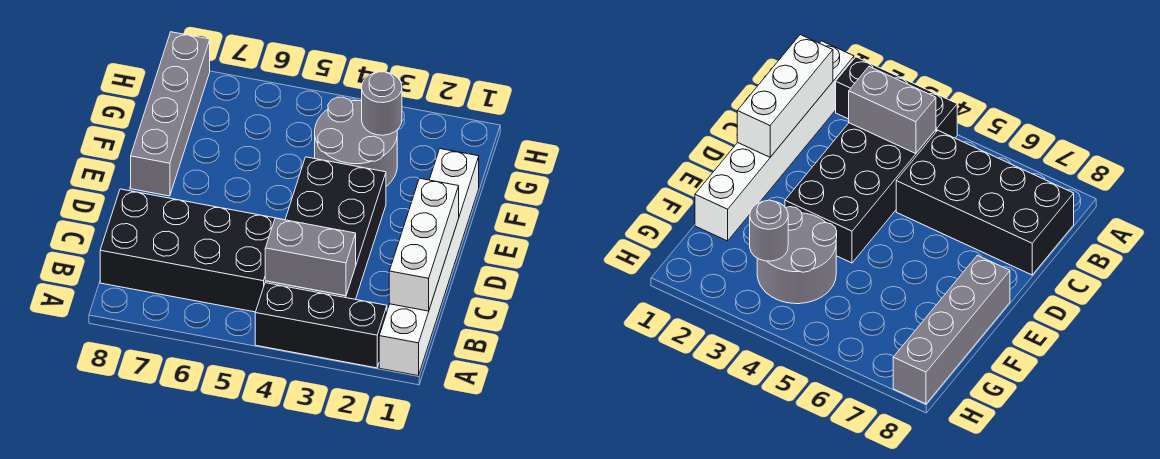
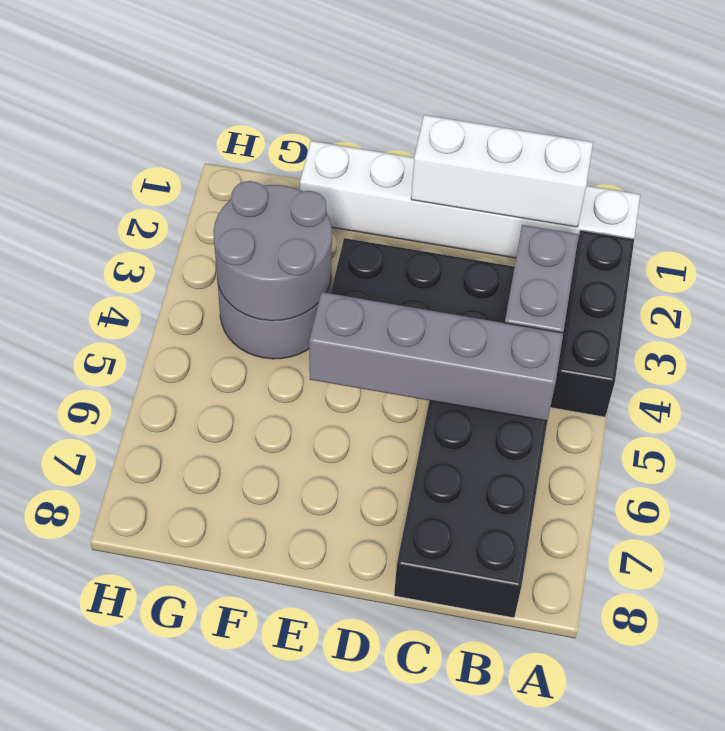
grey 1x4 brick [131,32,210,196] -> grey 1x4 brick moved to [309,292,563,421]
grey 1x1 round brick [362,72,402,135] -> grey 2x2 round brick [214,181,332,321]

